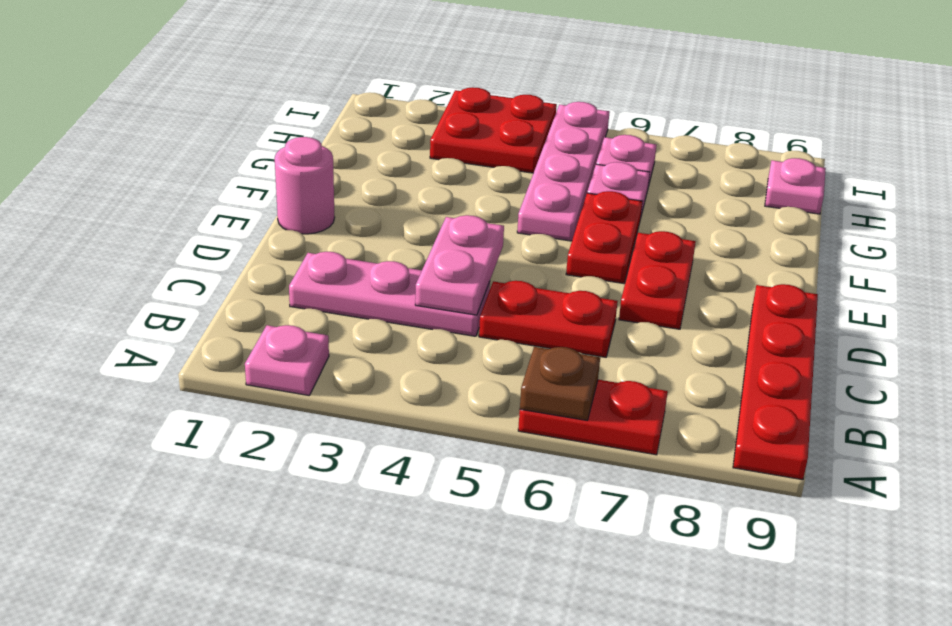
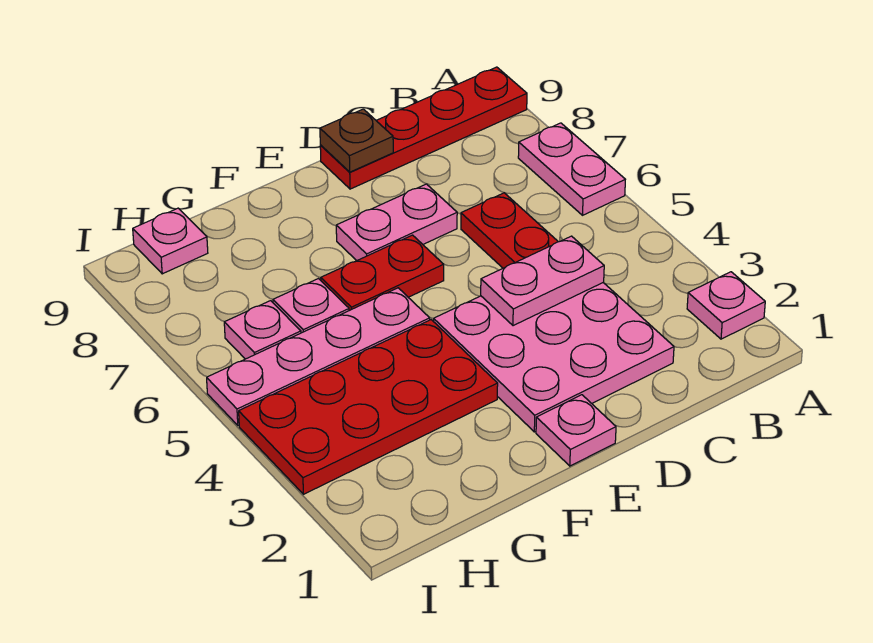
red 1x2 plate [518,380,668,455] -> pink 1x2 plate [518,123,625,215]
brown 1x1 plate [520,347,600,420] -> brown 1x1 plate moved to [320,109,393,172]
pink 1x3 plate [289,252,490,336] -> pink 3x3 plate [434,283,674,432]
red 1x2 plate [619,231,696,329] -> pink 1x2 plate [336,184,457,261]
pink 1x1 round brick [275,137,335,234] -> pink 1x1 plate [536,395,616,466]
red 2x2 plate [430,87,557,173] -> red 2x4 plate [239,320,498,494]

